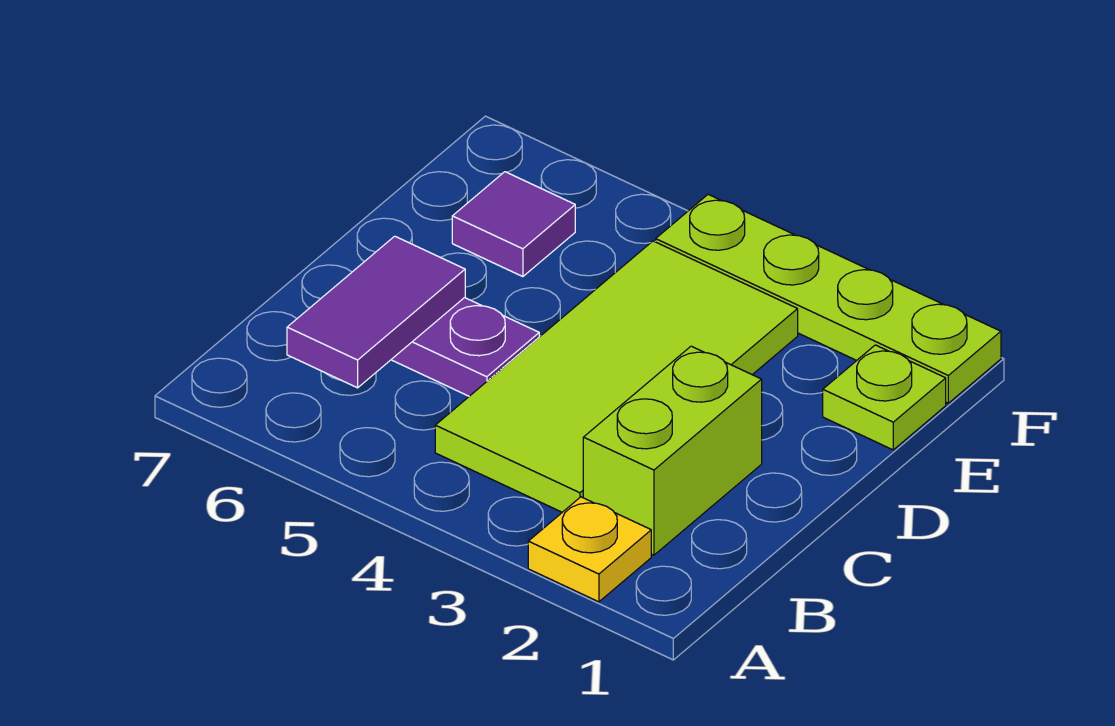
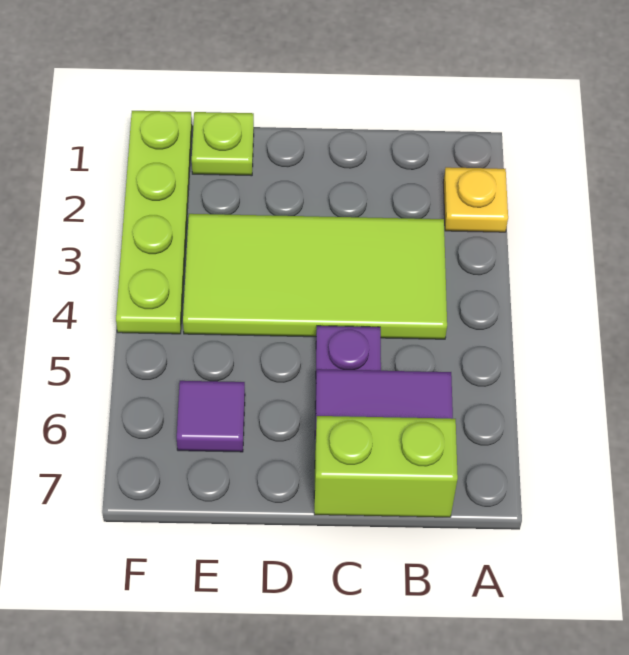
lime 1x2 brick [583,346,762,555] -> lime 1x2 brick moved to [314,416,458,517]

